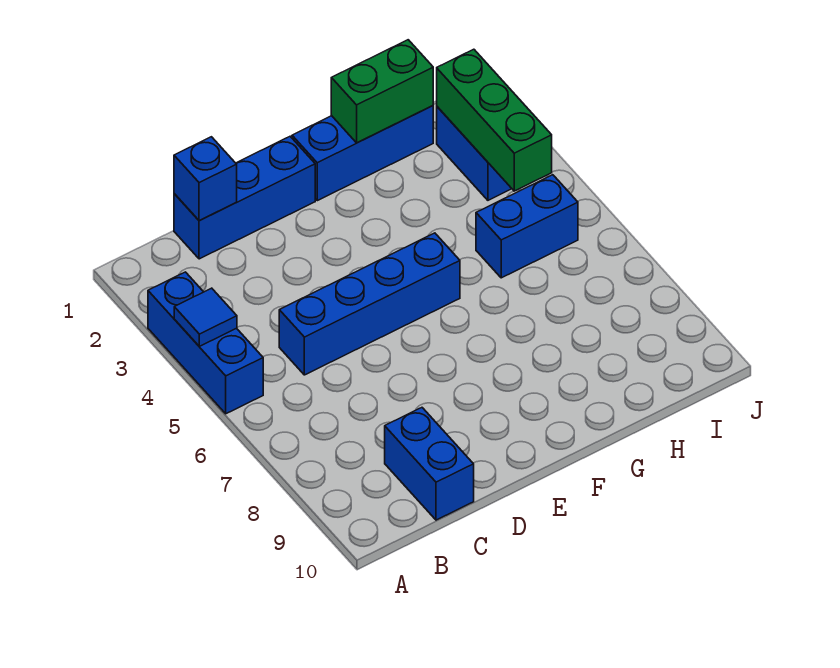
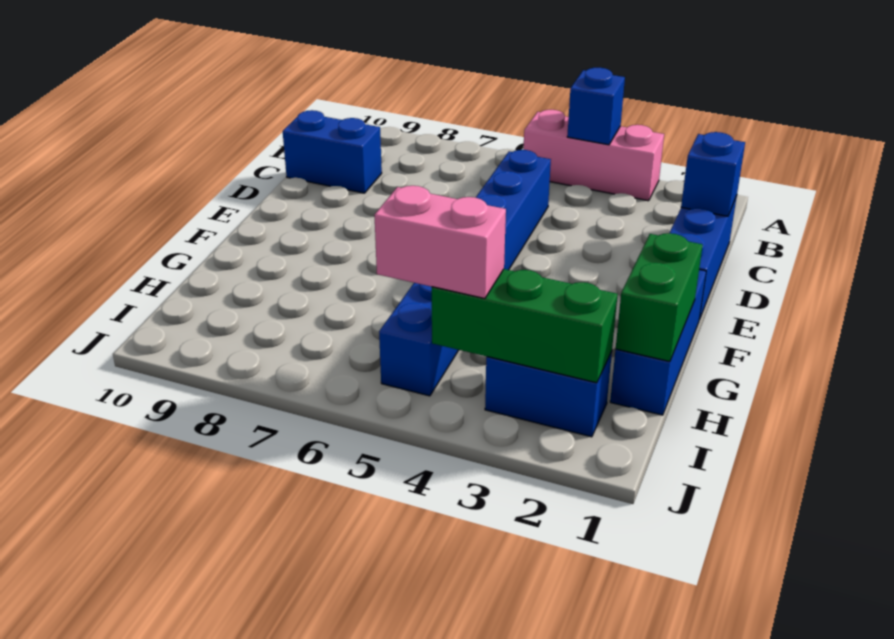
blue 1x3 brick [148,272,263,414] -> pink 1x3 brick [523,110,664,201]
blue 1x1 tile [174,288,237,346] -> blue 1x1 brick [567,68,625,145]
none -> pink 1x2 brick [374,186,506,299]

